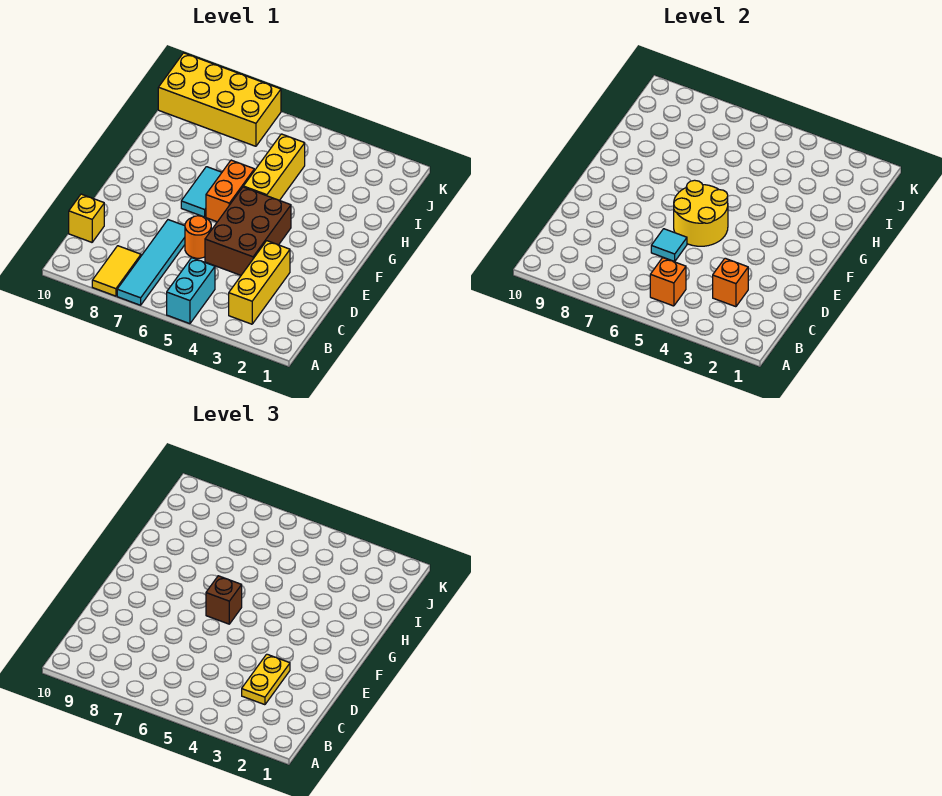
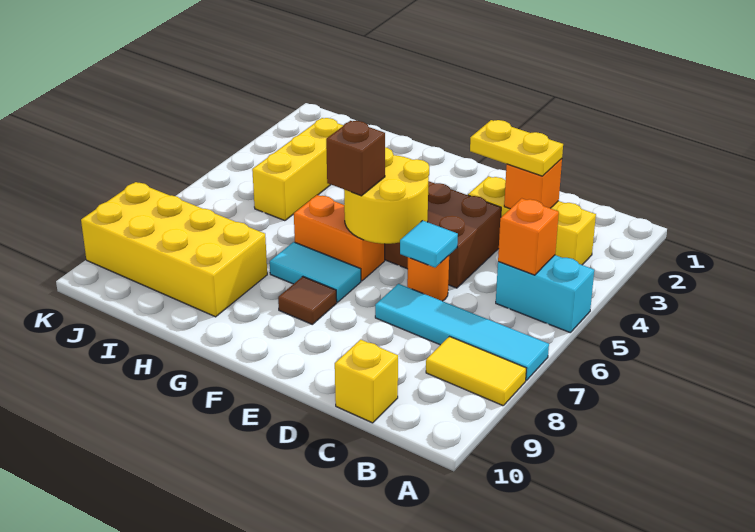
none -> brown 1x1 tile [278,277,337,324]
yellow 1x3 brick [243,134,305,201] -> yellow 1x3 brick turned to [252,118,343,221]
yellow 2x4 brick [158,53,281,146] -> yellow 2x4 brick turned to [81,182,267,317]

